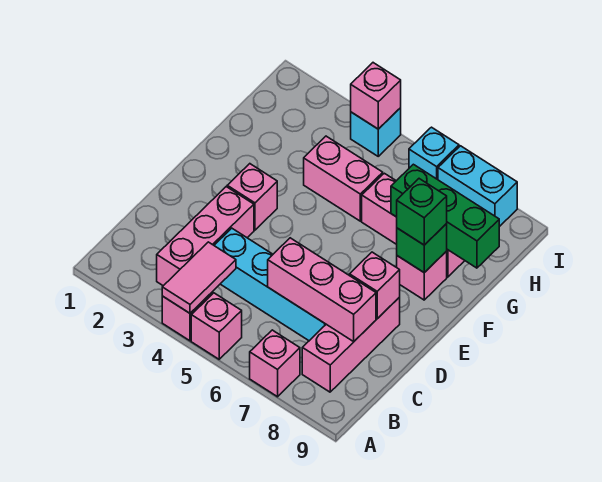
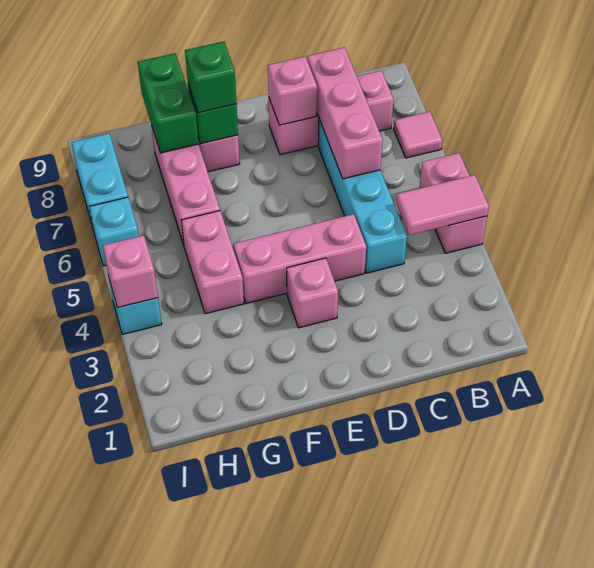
pink 1x1 brick [250,330,300,397] -> pink 1x1 tile [394,112,442,158]
pink 1x3 brick [157,187,254,286] -> pink 1x3 brick moved to [234,214,366,303]
green 1x3 brick [391,164,499,268] -> green 1x2 brick [138,53,198,153]

